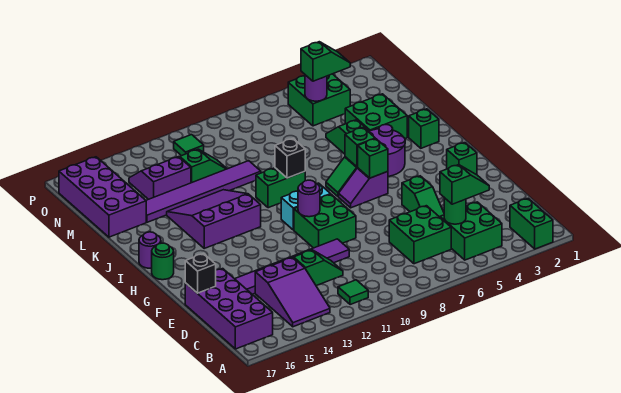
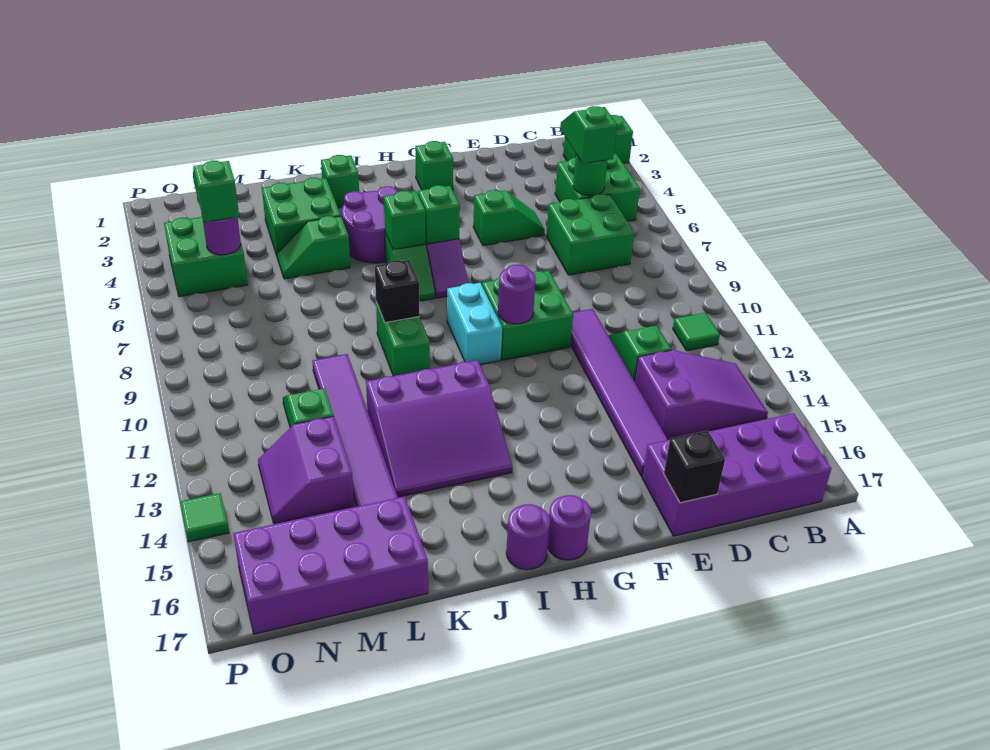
green 1x1 round brick [152,243,174,280] -> purple 1x1 round brick [548,495,591,560]
purple 3x3 slope [167,190,261,248] -> purple 3x3 slope turned to [366,360,512,497]
green 1x1 tile [174,135,204,156] -> green 1x1 tile moved to [180,493,229,542]

